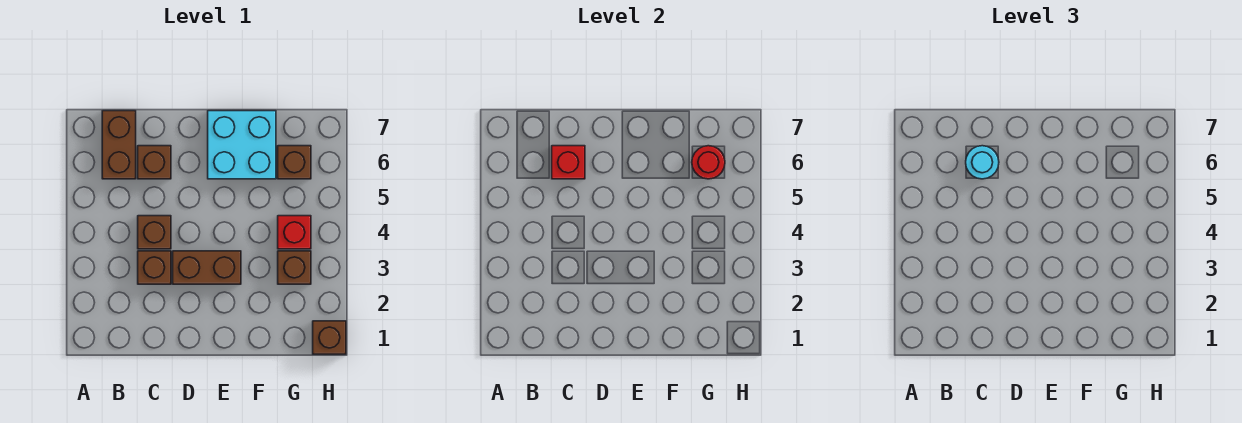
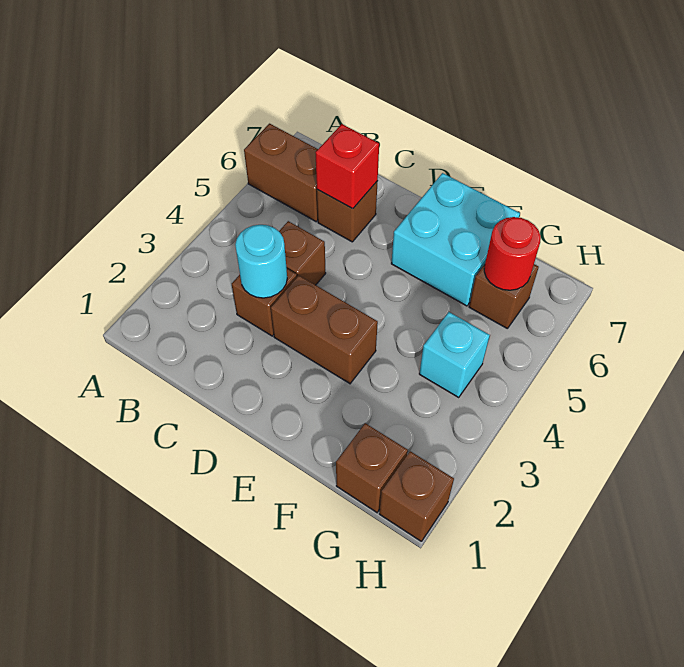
brown 1x2 brick [102,111,136,179] -> brown 1x2 brick turned to [244,124,318,222]
cyan 1x1 round brick [966,146,999,179] -> cyan 1x1 round brick moved to [235,225,287,298]
brown 1x1 brick [278,251,311,284] -> brown 1x1 brick moved to [336,423,408,512]
red 1x1 brick [278,216,311,249] -> cyan 1x1 brick [419,312,490,397]

